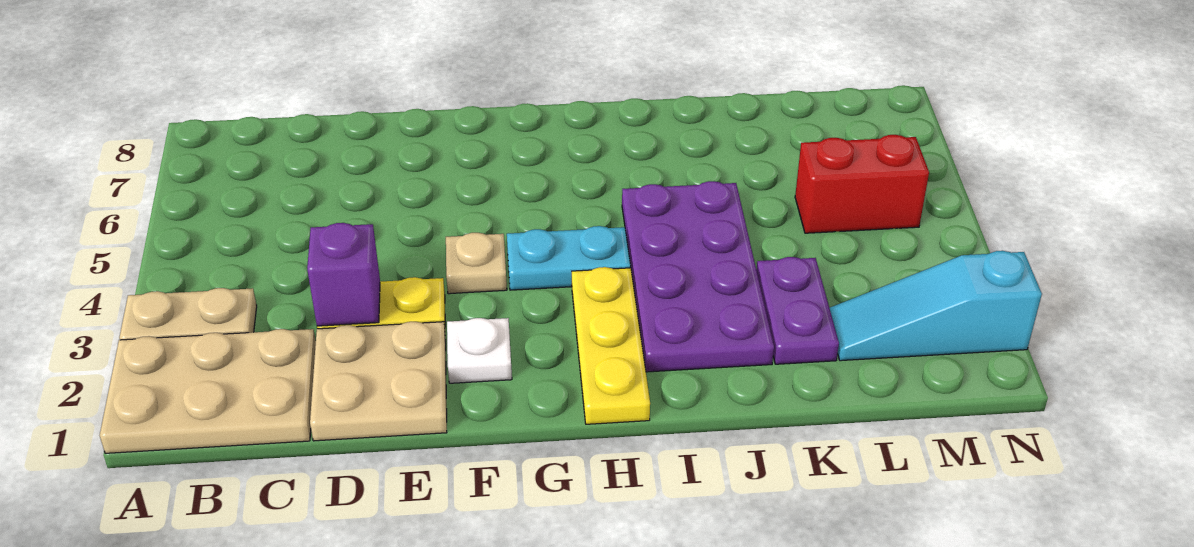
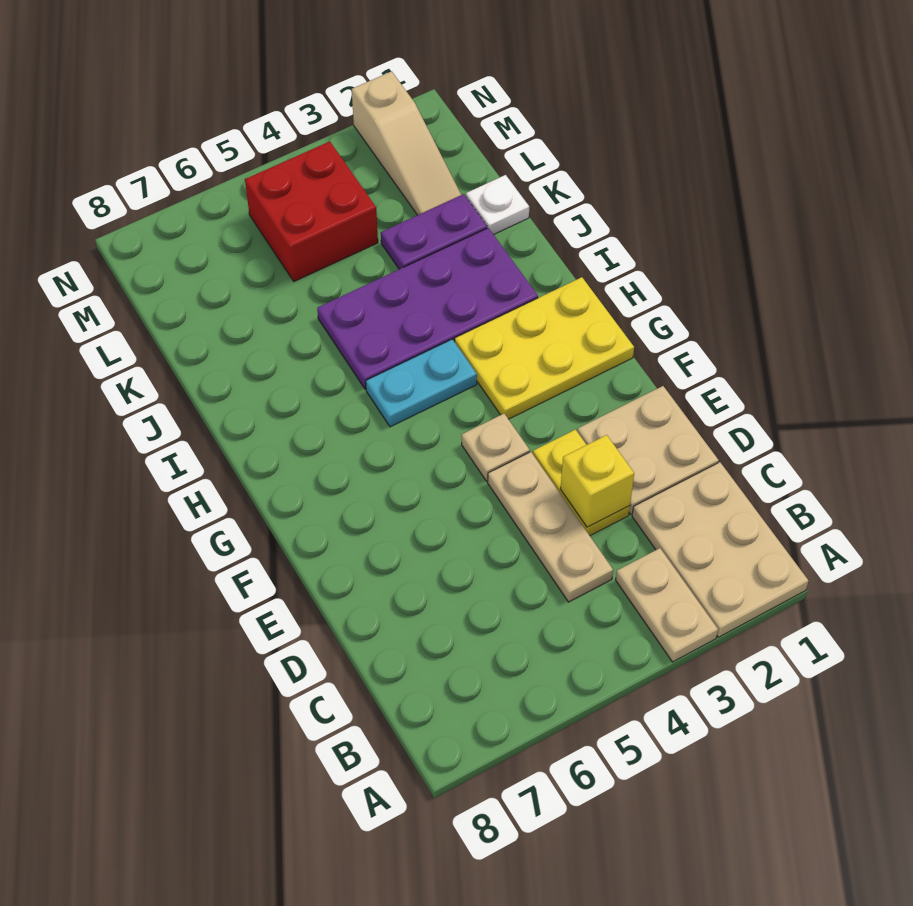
none -> tan 1x3 plate [488,452,613,602]
purple 1x1 brick [307,223,380,326] -> yellow 1x1 brick [560,435,634,527]
white 1x1 plate [447,318,512,383] -> white 1x1 plate moved to [466,175,529,234]
cyan 1x2 plate [507,226,631,290] -> cyan 1x2 plate turned to [366,339,477,427]
yellow 1x3 plate [572,267,650,424] -> yellow 2x3 plate [455,277,634,419]
cyan 1x3 slope [830,251,1042,361] -> tan 1x3 slope [352,71,461,215]
red 1x2 brick [795,135,929,233] -> red 2x2 brick [245,141,378,281]

